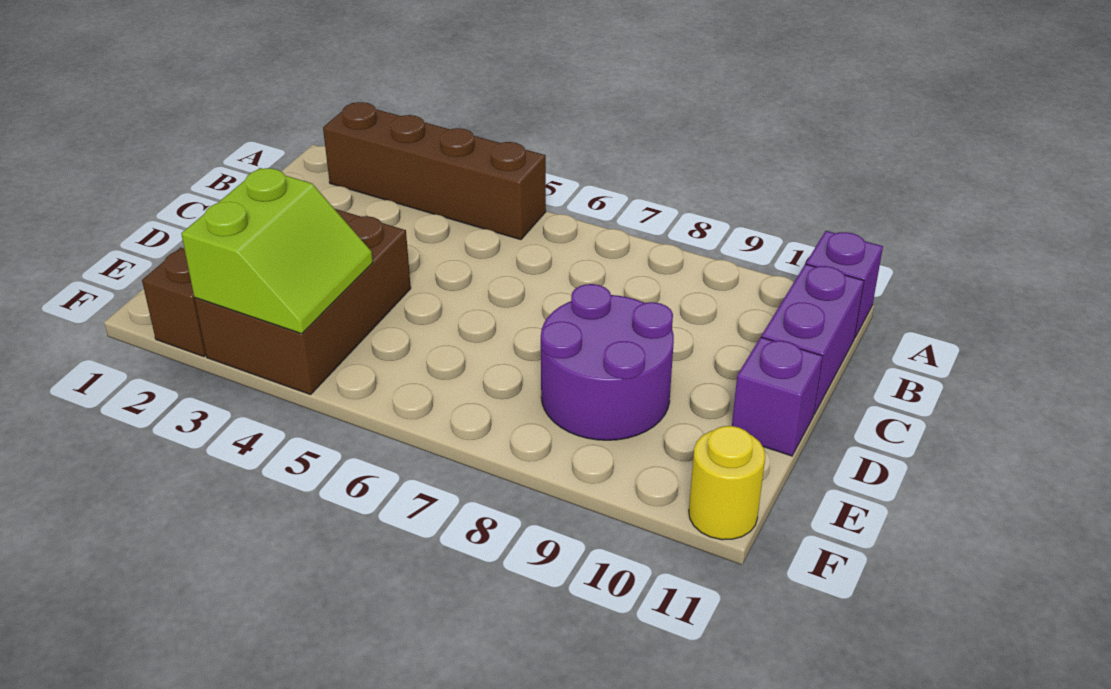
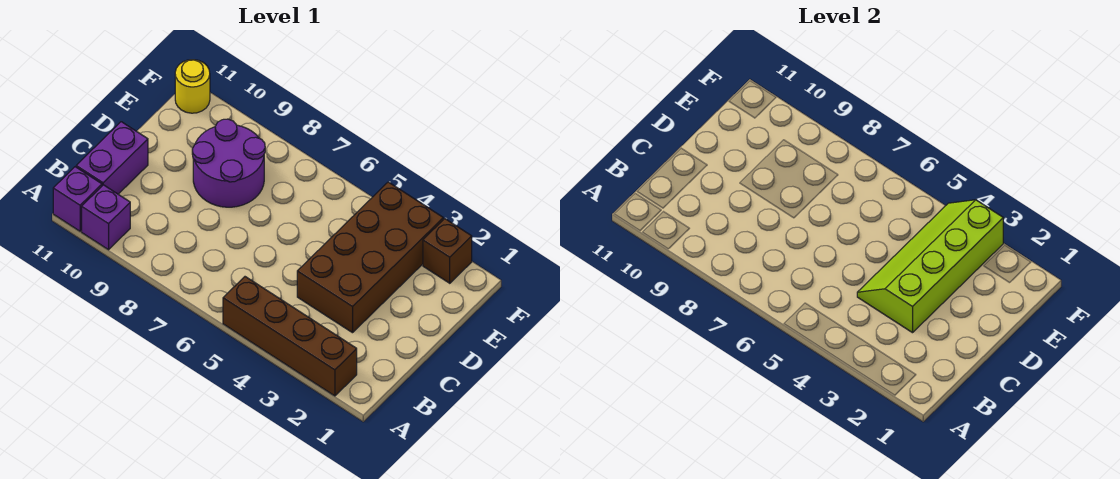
brown 2x3 brick [195,209,411,395] -> brown 2x4 brick [297,182,443,333]
purple 1x1 brick [732,337,823,456] -> purple 1x1 brick moved to [82,185,130,250]
lime 2x2 slope [181,168,373,334] -> lime 2x4 slope [857,200,1003,333]

